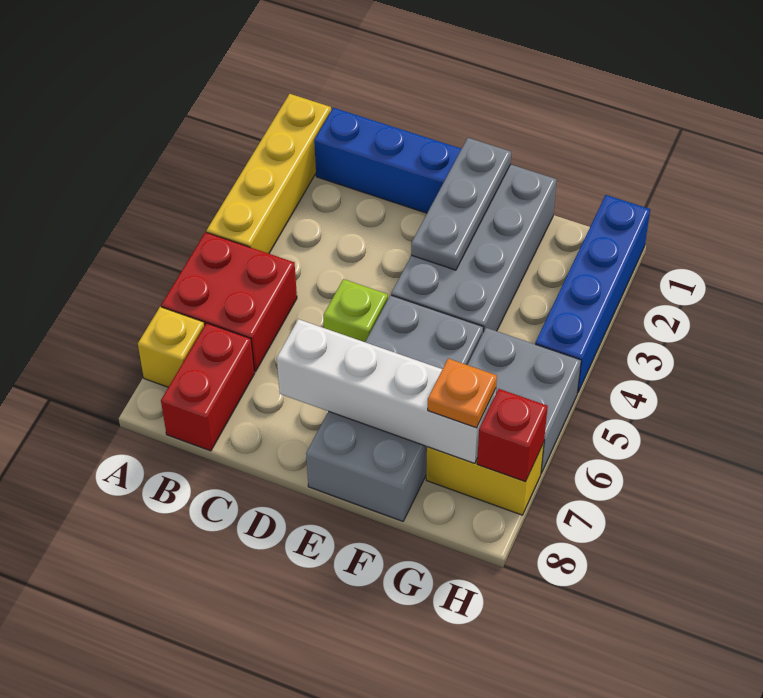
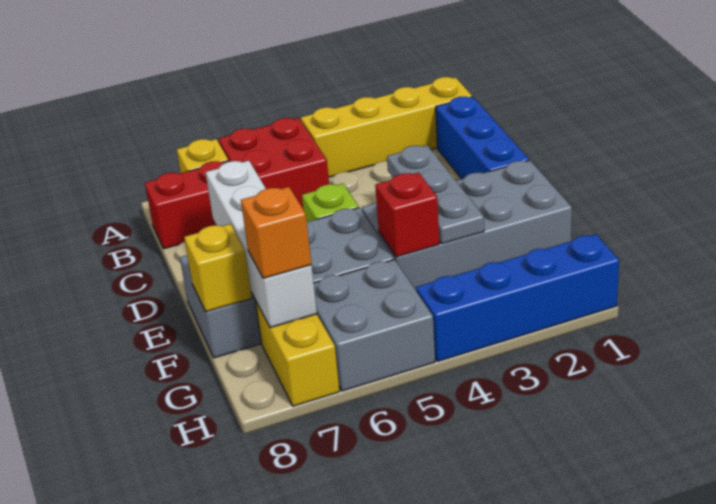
grey 1x3 plate [411,138,511,270] -> grey 1x3 plate turned to [387,145,484,244]
none -> yellow 1x1 brick [184,224,252,312]
orange 1x1 plate [428,359,497,428] -> orange 1x1 brick [241,187,311,278]
red 1x1 brick [477,389,548,482] -> red 1x1 brick moved to [375,173,439,257]

